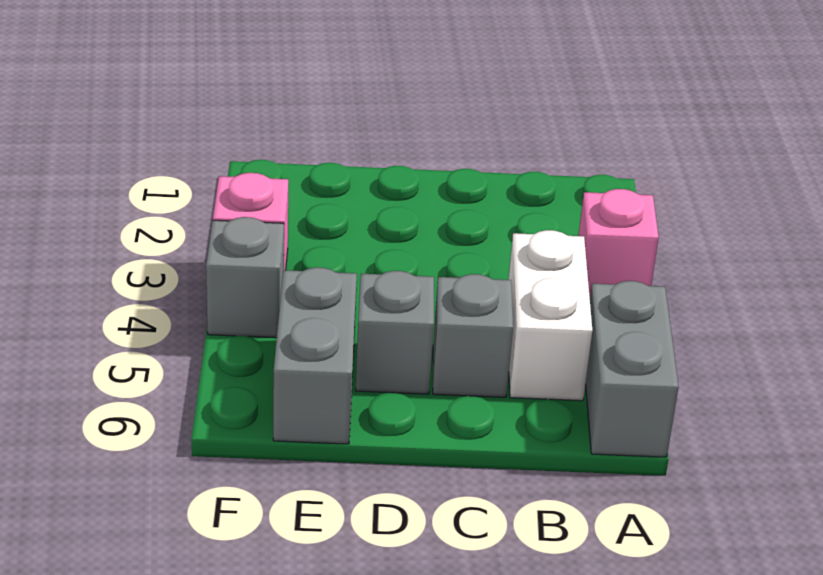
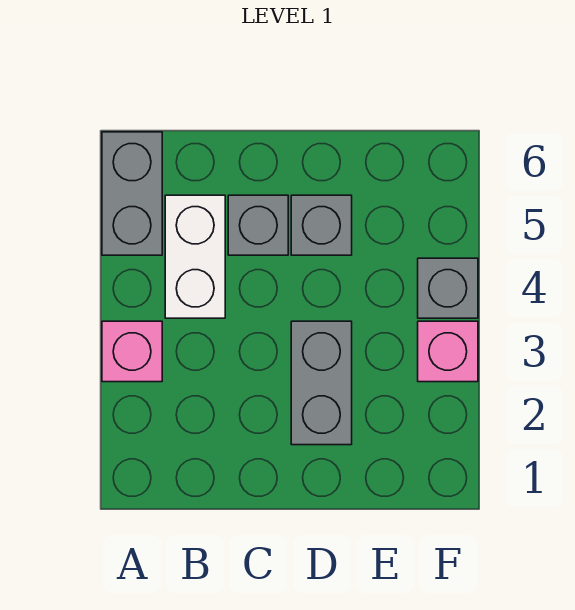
grey 1x2 brick [273,267,357,444] -> grey 1x2 brick moved to [291,321,352,445]

